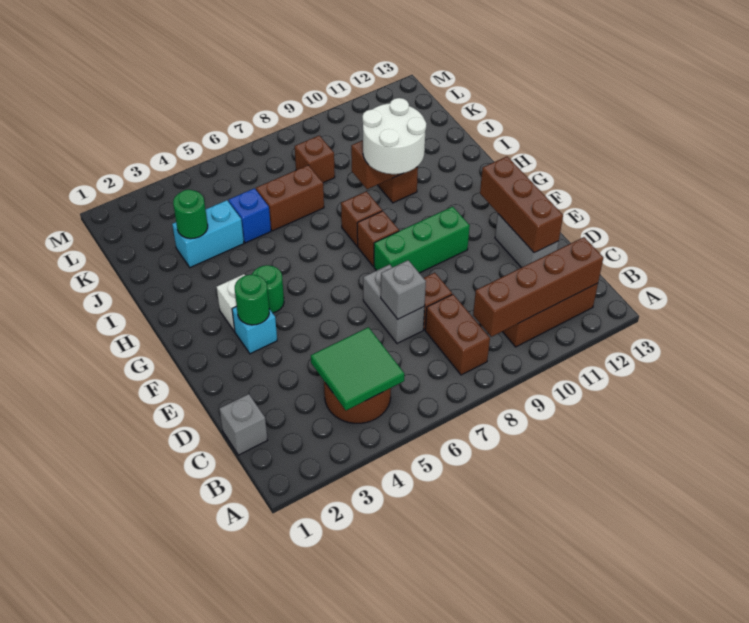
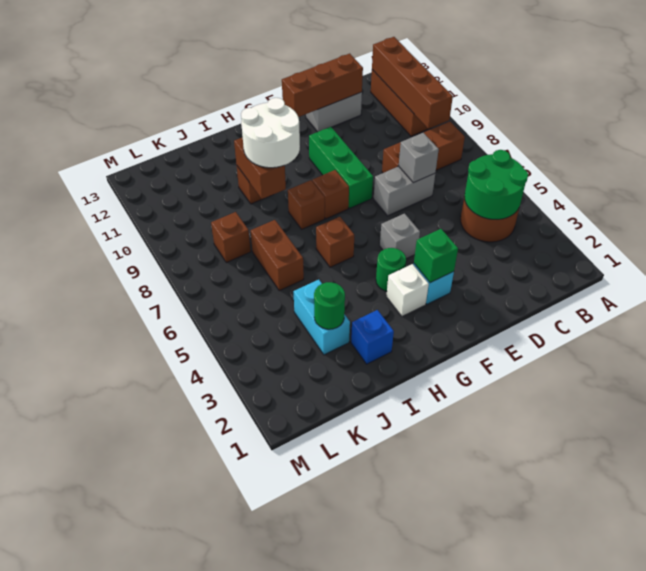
green 2x2 tile [311,327,404,410] -> green 2x2 round brick [464,150,528,220]
grey 1x1 brick [219,394,267,455] -> grey 1x1 brick moved to [380,214,420,259]
green 1x1 round brick [235,275,269,325] -> green 1x1 brick [414,229,458,283]
none -> brown 1x1 brick [316,217,354,267]
blue 1x1 brick [228,188,271,243] -> blue 1x1 brick moved to [351,310,394,364]

